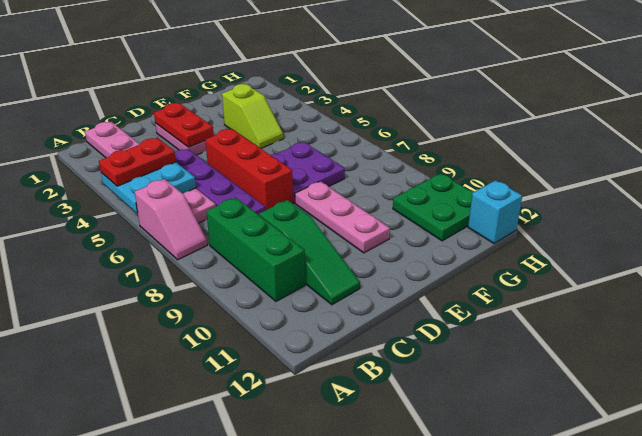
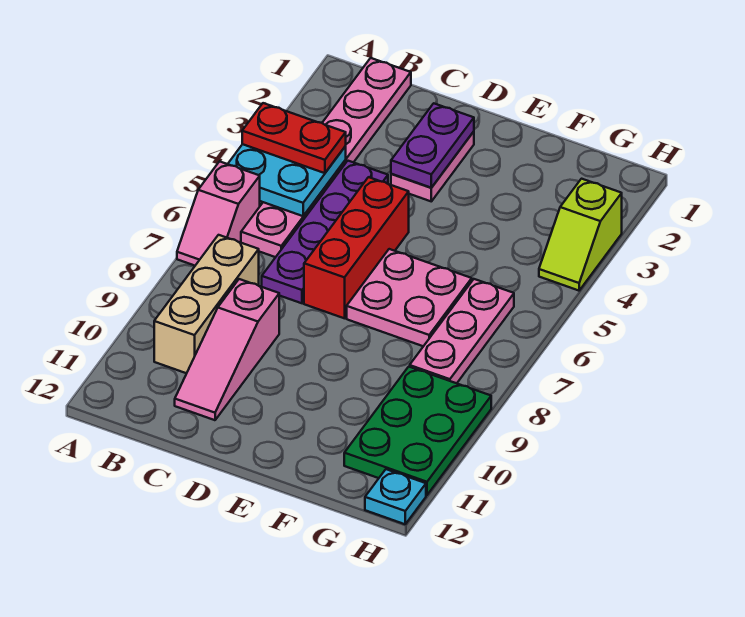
green 1x3 brick [206,197,305,301] -> tan 1x3 brick [154,235,259,373]
green 1x3 slope [259,200,360,305] -> pink 1x3 slope [175,279,279,420]
red 1x2 plate [154,103,214,147] -> purple 1x2 plate [391,103,474,188]
purple 2x2 plate [271,142,345,203] -> pink 2x2 plate [347,249,472,346]
pink 1x3 plate [295,181,390,253] -> pink 1x3 plate moved to [410,279,514,383]
lime 1x2 slope [222,84,283,148] -> lime 1x2 slope moved to [539,179,622,291]
green 2x2 plate [393,173,475,241] -> green 2x3 plate [344,367,491,495]
cyan 1x1 brick [468,180,522,244] -> cyan 1x1 plate [365,469,426,524]

